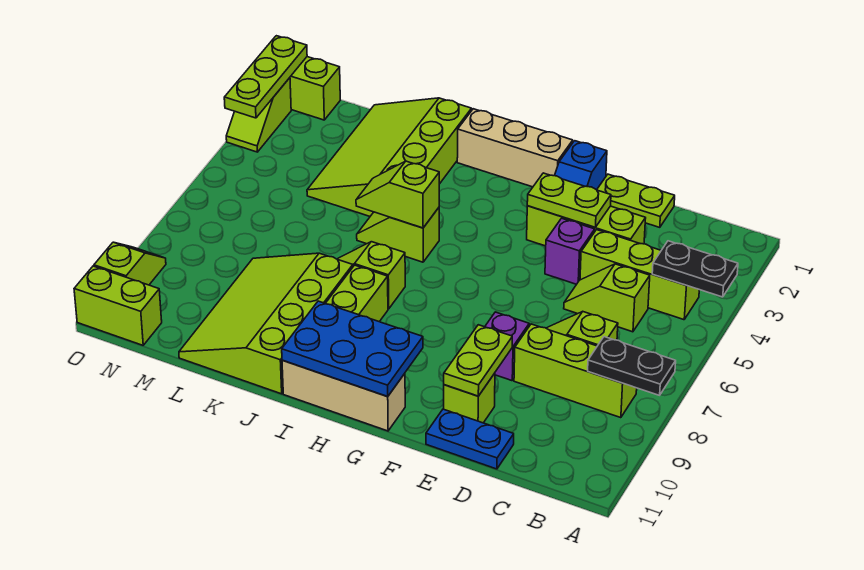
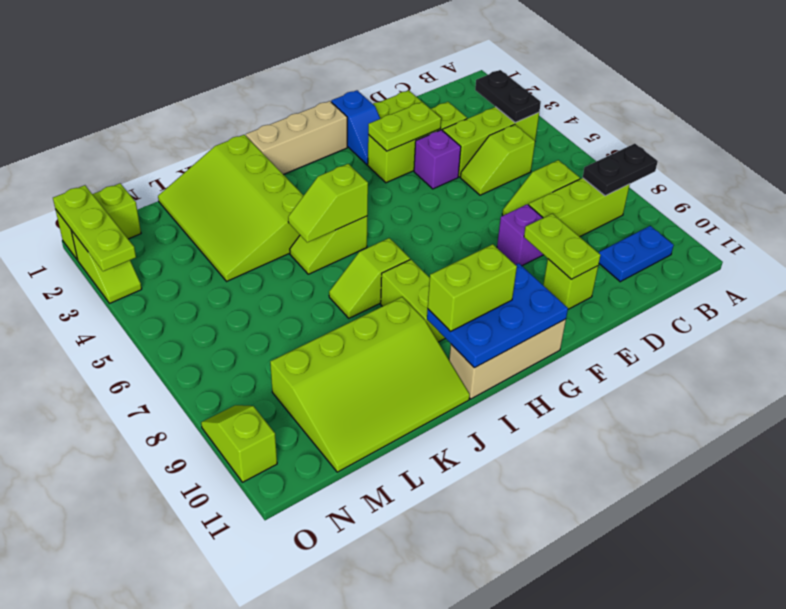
black 1x2 plate [652,241,738,297] -> black 1x2 plate turned to [475,70,541,123]
blue 1x2 plate [426,409,514,469] -> blue 1x2 plate moved to [599,226,674,282]
lime 3x4 slope [179,253,353,394] -> lime 3x4 slope turned to [270,297,470,472]
lime 1x2 brick [74,266,162,345] -> lime 1x2 brick moved to [428,244,517,332]

